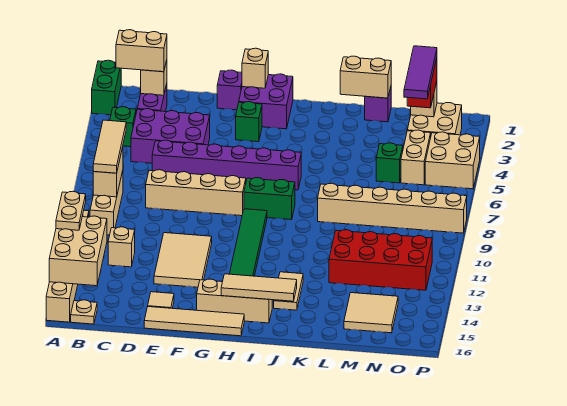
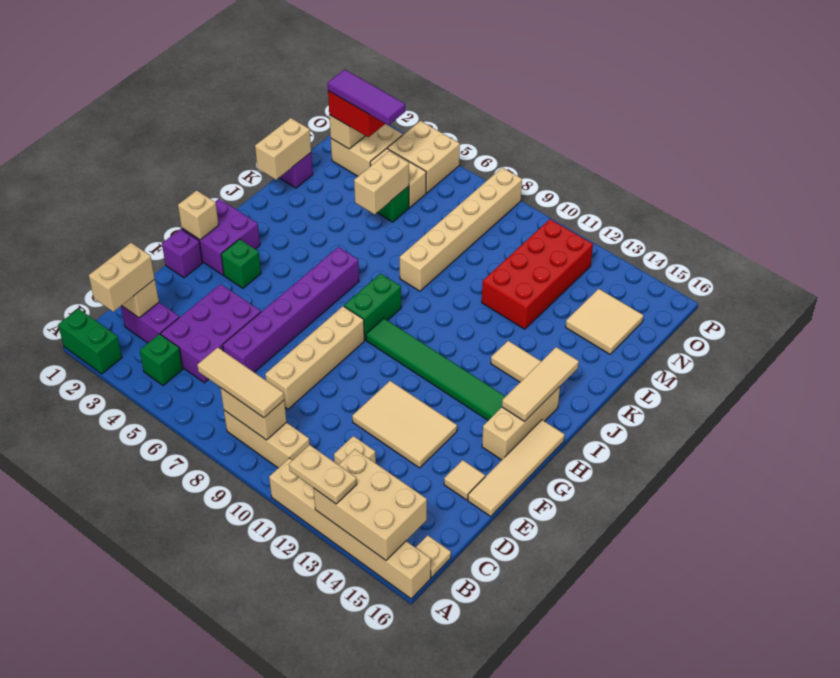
none -> tan 1x2 brick [354,151,409,215]

